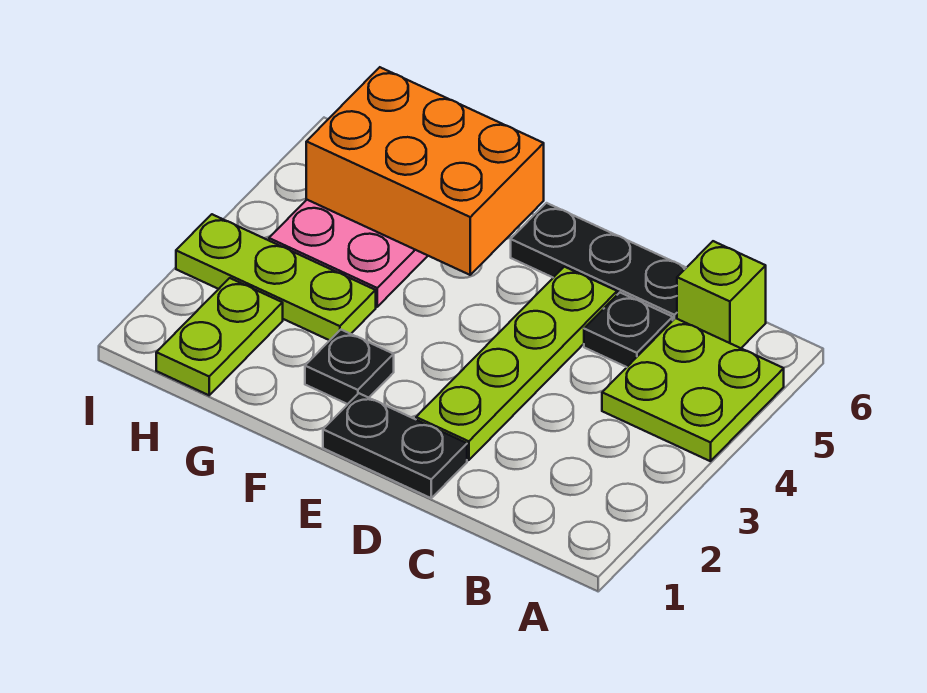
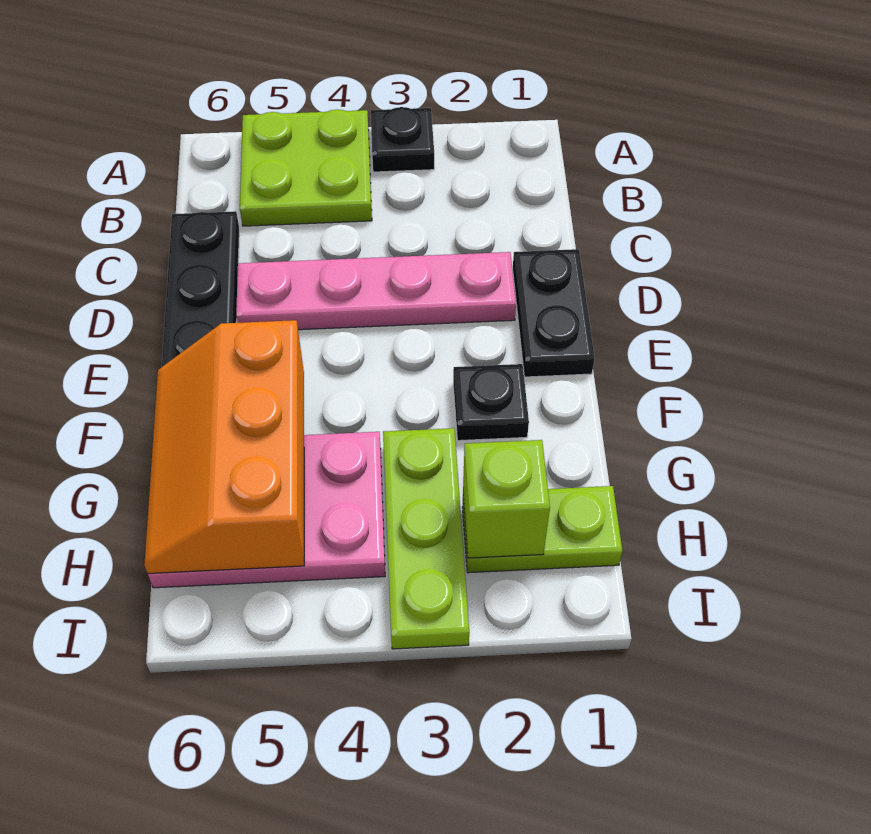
lime 1x1 brick [677,241,766,348] -> lime 1x1 brick moved to [463,440,550,558]
black 1x1 plate [584,293,673,367] -> black 1x1 plate moved to [371,107,434,172]
lime 1x4 plate [416,267,617,460] -> pink 1x4 plate [236,252,516,330]
orange 2x3 brick [306,67,544,275] -> orange 2x3 slope [144,320,304,573]

